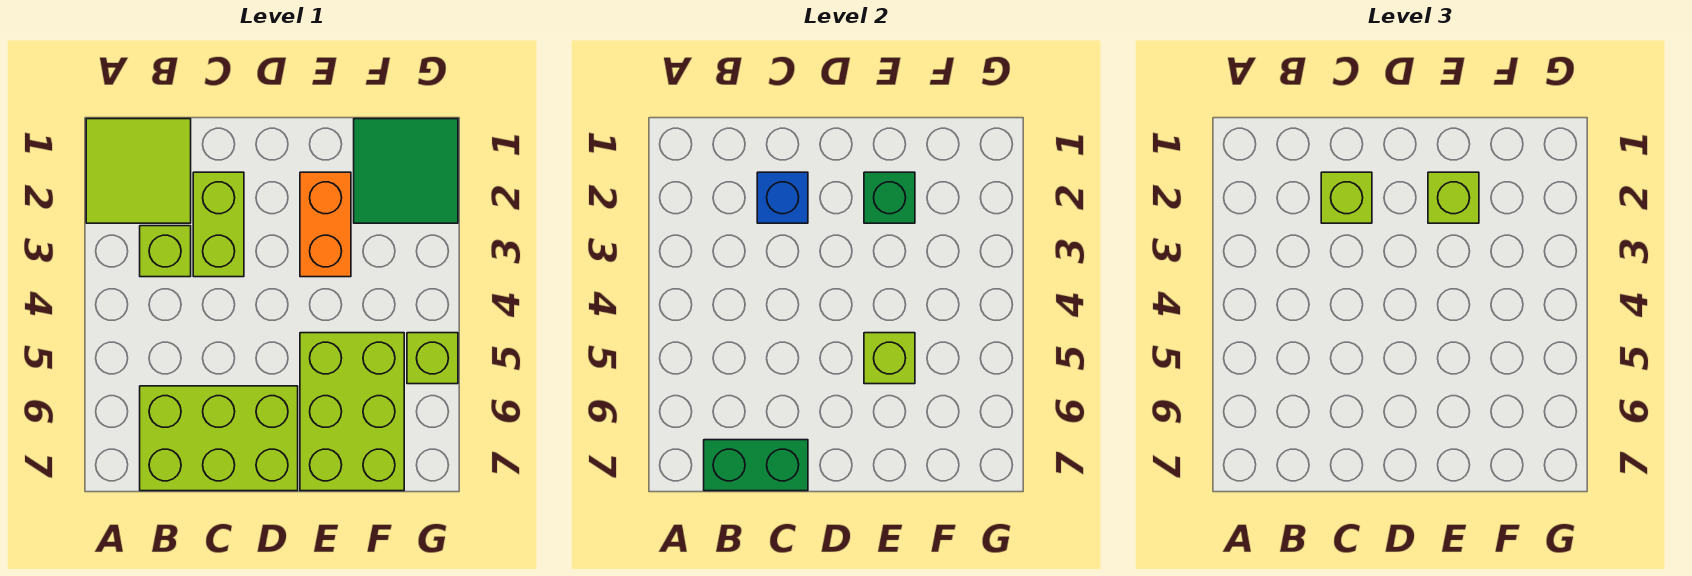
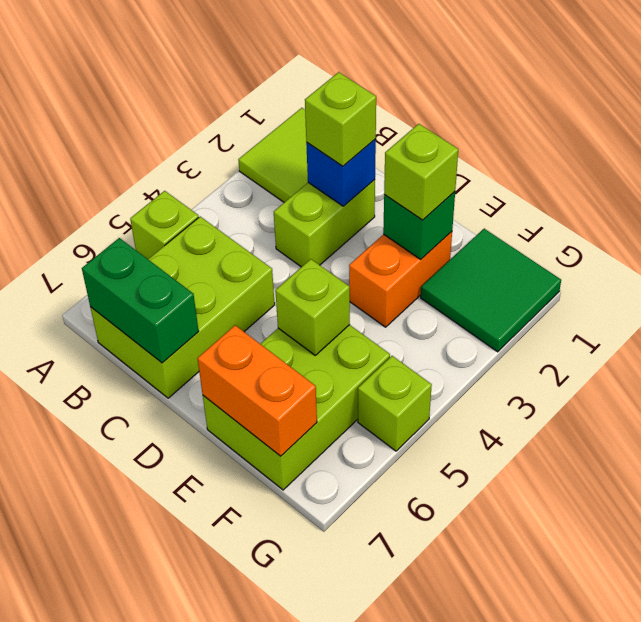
lime 1x1 brick [140,226,191,277] -> lime 1x1 brick moved to [130,191,199,259]
lime 2x3 brick [140,386,298,491] -> lime 2x3 brick turned to [90,217,275,398]
none -> orange 1x2 brick [197,325,317,456]

